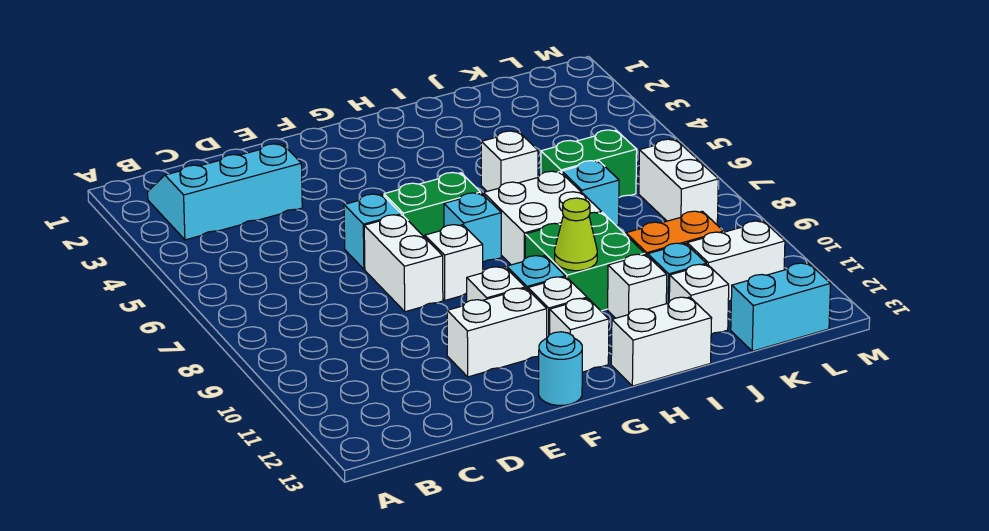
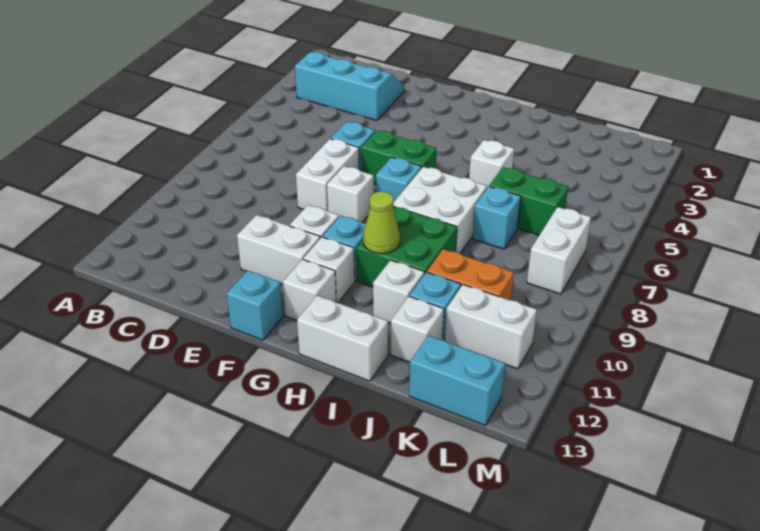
cyan 1x1 round brick [539,332,582,405] -> cyan 1x1 brick [227,271,283,340]

